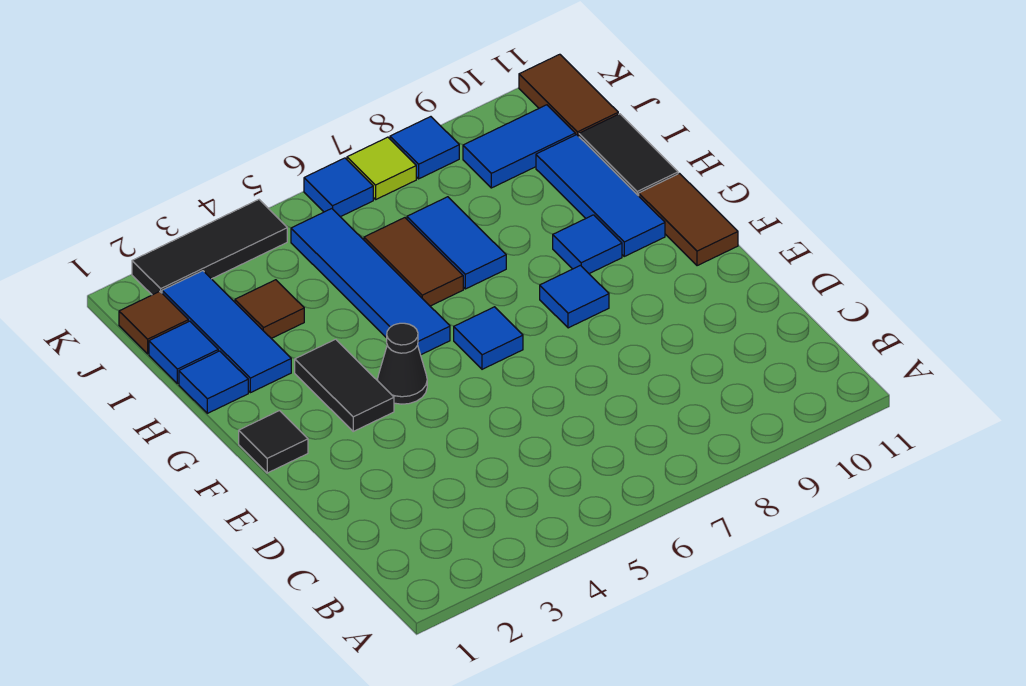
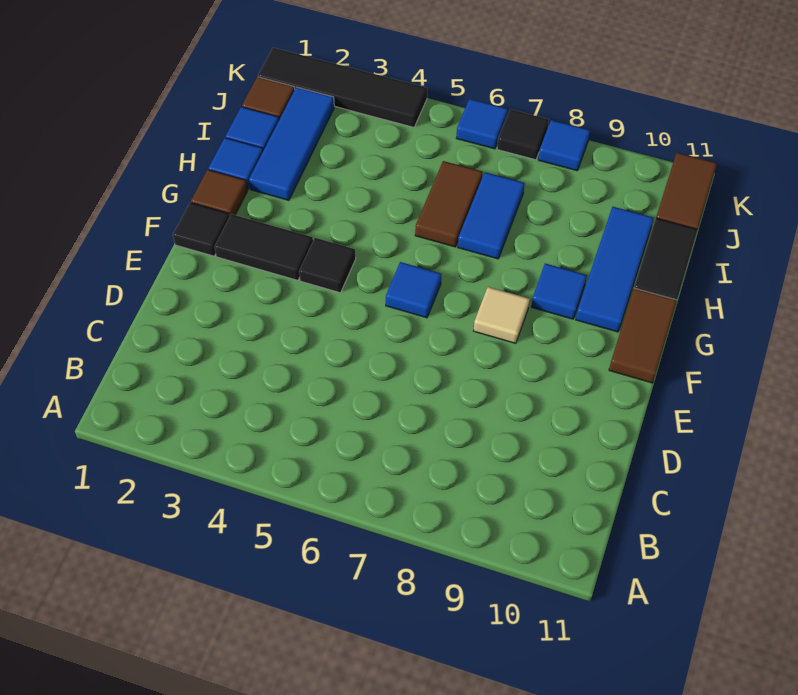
black 1x2 tile [295,339,394,431] -> black 1x2 tile turned to [214,214,313,280]
black 1x1 cone [377,323,427,404] -> black 1x1 tile [299,238,356,293]
blue 1x1 tile [540,265,609,328] -> tan 1x1 tile [474,287,530,344]
blue 1x4 tile [291,209,450,355] -> none
brown 1x1 tile [235,280,304,338] -> brown 1x1 tile moved to [191,170,248,216]
blue 1x2 tile [463,105,575,188] -> none
black 1x3 tile [132,200,287,295] -> black 1x4 tile [258,48,427,127]
lime 1x1 tile [347,137,416,199] -> black 1x1 tile [497,109,549,160]

